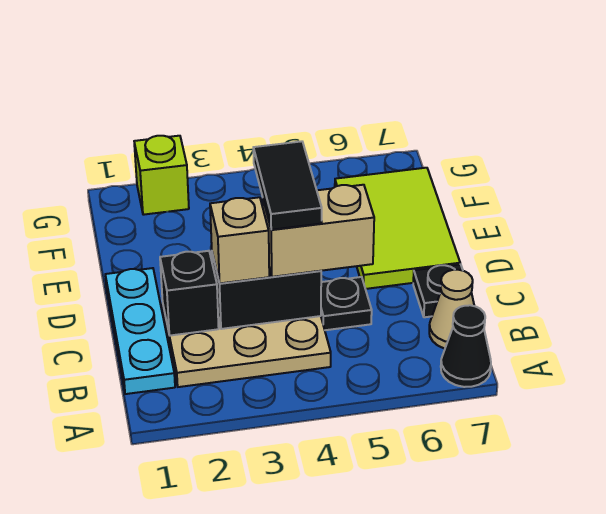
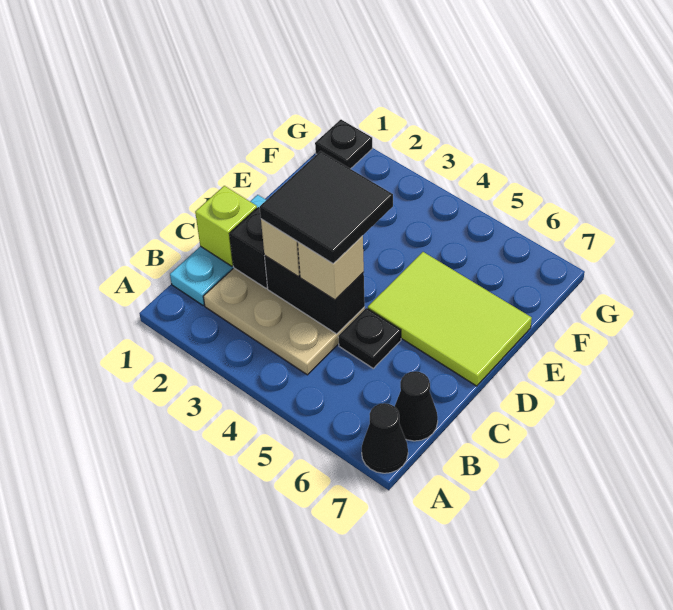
tan 1x1 cone [429,270,474,349] -> black 1x1 cone [395,371,438,441]
tan 1x2 brick [263,185,374,277] -> tan 1x1 brick [298,236,364,300]
black 1x2 tile [253,141,322,230] -> black 2x2 tile [260,151,393,264]
black 1x1 plate [413,264,463,317] -> black 1x1 plate moved to [315,120,372,169]
lime 2x3 tile [335,168,460,289] -> lime 2x3 tile turned to [368,252,532,386]
lime 1x1 brick [134,136,189,215] -> lime 1x1 brick moved to [195,186,257,266]

